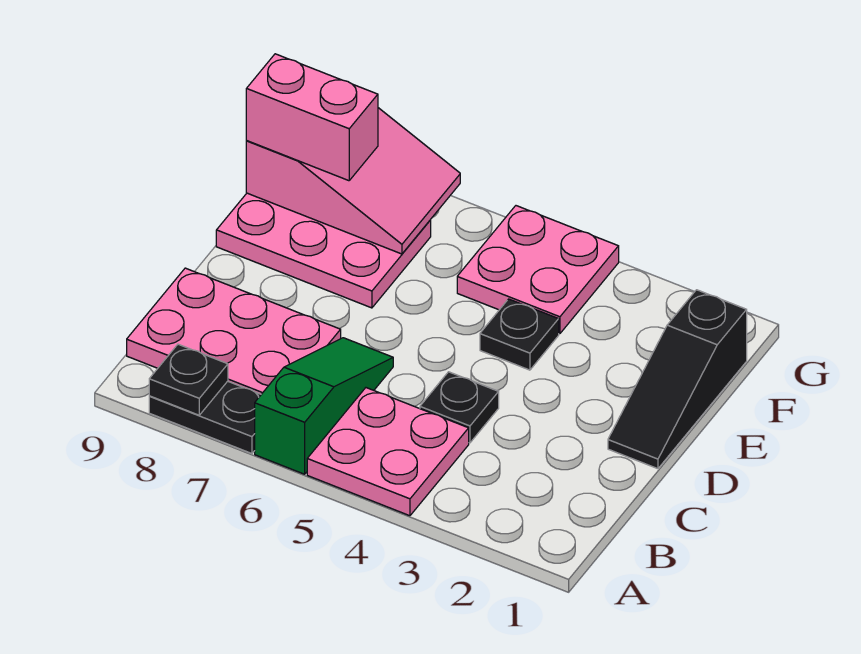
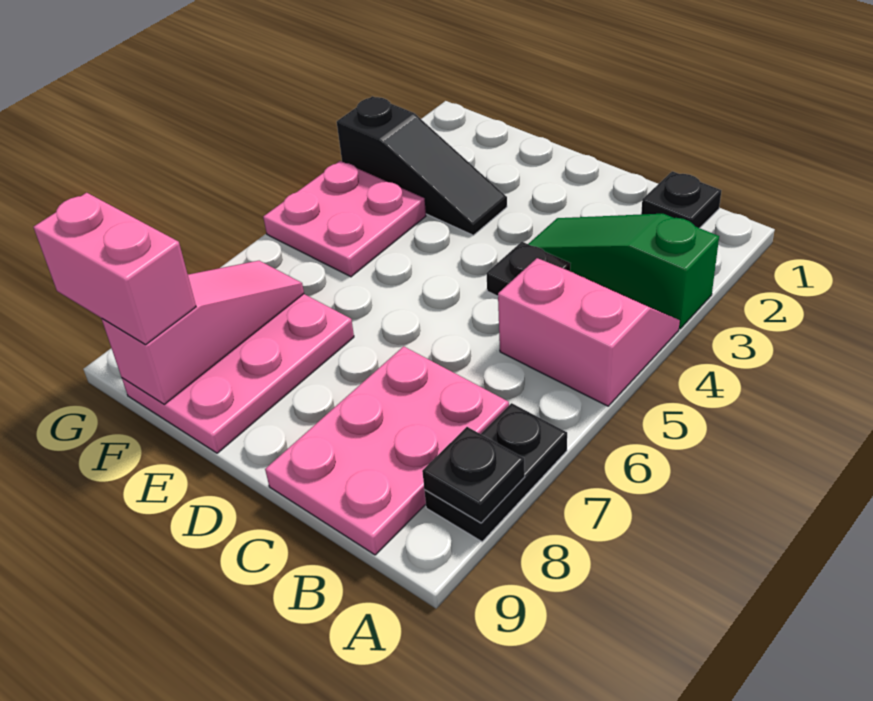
pink 2x2 plate [307,388,469,516] -> pink 2x2 slope [498,258,680,406]
green 1x3 slope [255,338,393,474] -> green 1x3 slope moved to [529,214,719,329]
black 1x3 slope [608,290,747,469] -> black 1x3 slope moved to [337,96,507,235]
black 1x1 plate [480,299,559,370] -> black 1x1 plate moved to [641,171,721,228]
pink 2x3 slope [246,108,460,254] -> pink 1x3 slope [102,261,304,404]
pink 1x2 brick [246,54,378,181] -> pink 1x2 brick turned to [33,193,196,345]

